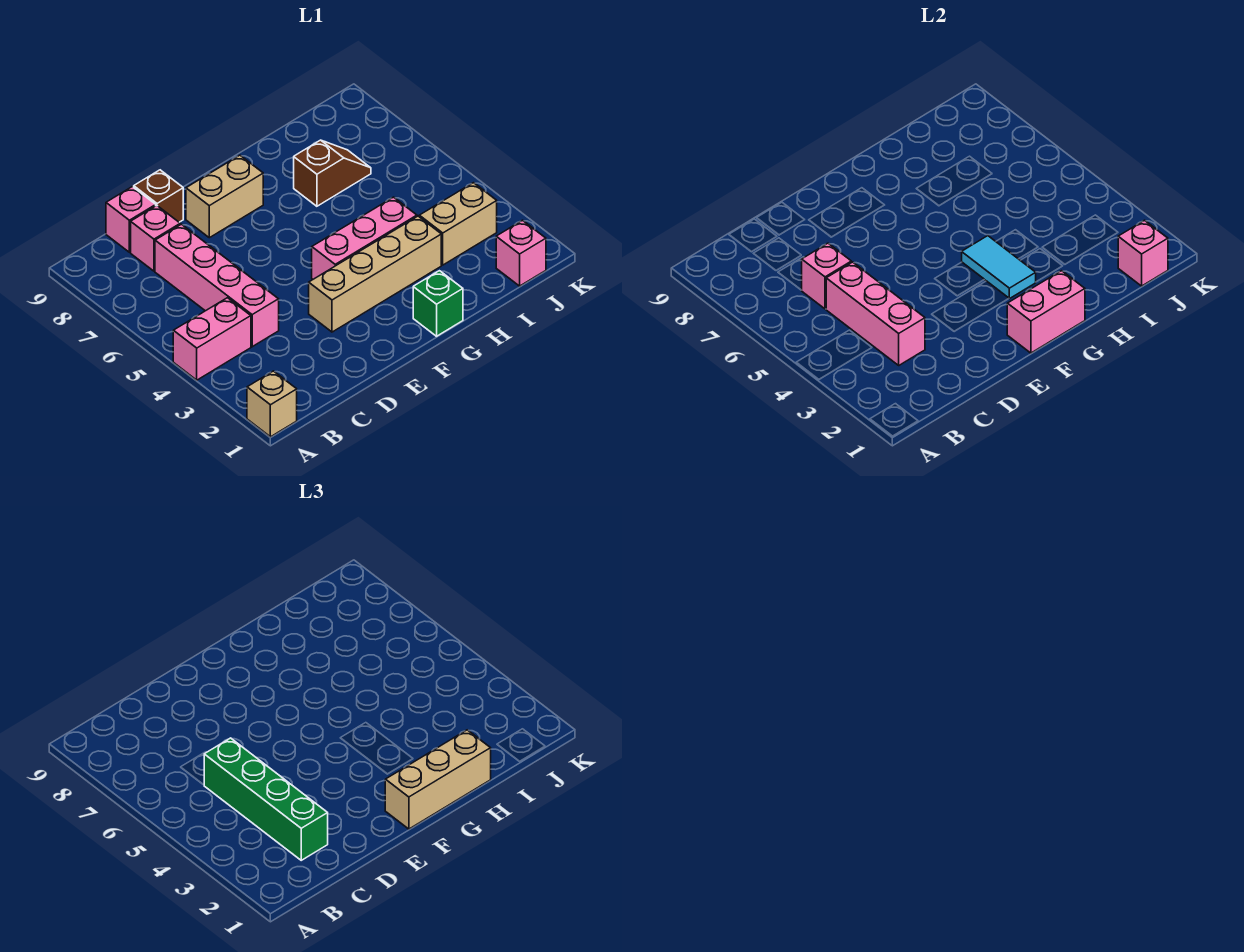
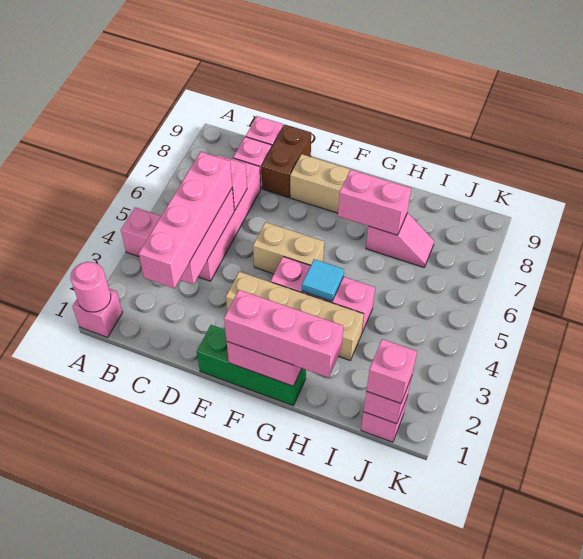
tan 1x1 brick [247,371,297,437] -> pink 1x1 brick [72,289,122,337]
none -> pink 1x1 round brick [70,262,111,312]
green 1x4 brick [204,738,328,860] -> pink 1x4 brick [139,152,232,288]
brown 1x1 brick [134,170,183,222] -> brown 1x2 brick [262,125,311,198]
tan 1x3 brick [385,730,491,829] -> pink 1x3 brick [224,290,343,378]
green 1x1 brick [413,271,463,336] -> green 1x3 brick [197,325,306,406]
cyan 1x2 tile [962,236,1036,299] -> cyan 1x1 tile [302,259,344,301]
none -> pink 1x2 brick [338,170,411,235]
brown 1x2 slope [294,140,371,206] -> pink 1x2 slope [366,213,434,268]
tan 1x2 brick [419,183,497,265] -> tan 1x2 brick moved to [253,222,324,274]
none -> pink 1x1 brick [366,339,417,404]

